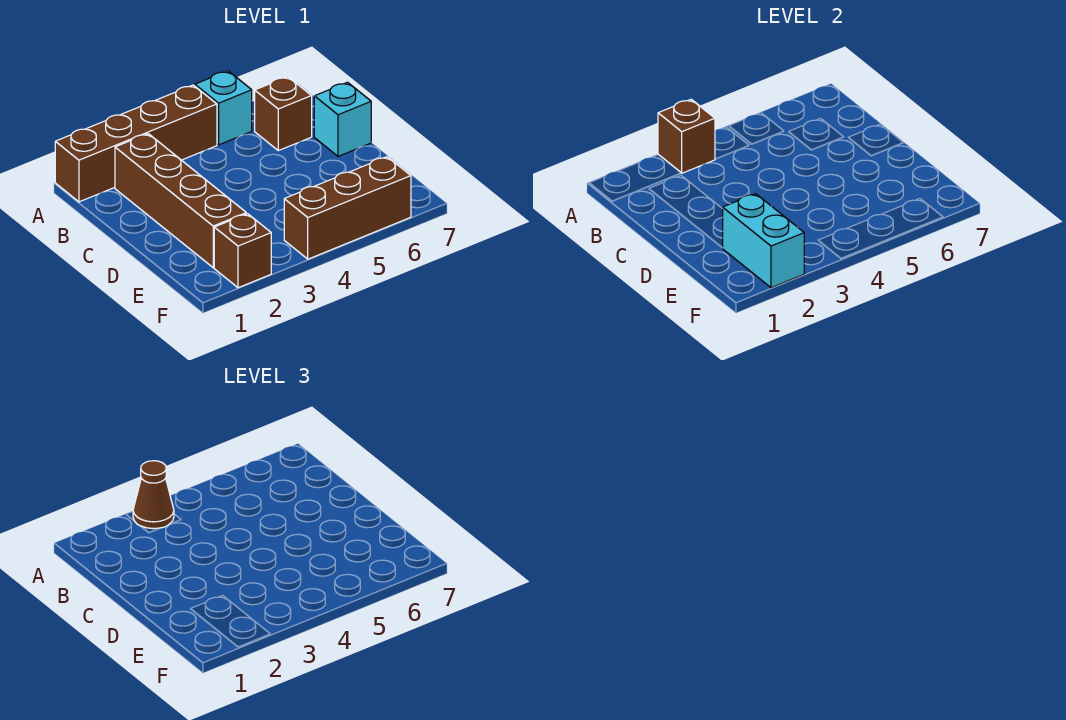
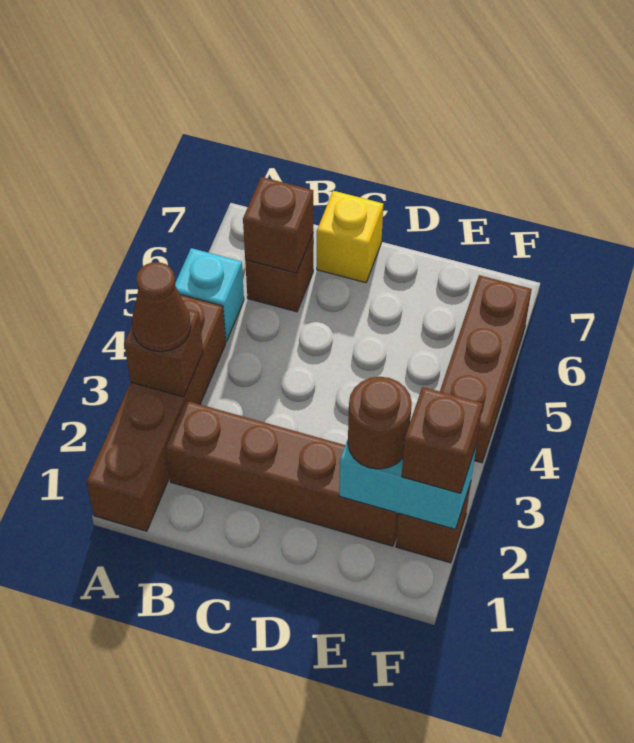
none -> brown 1x1 brick [243,177,313,273]
cyan 1x1 brick [314,82,371,156] -> yellow 1x1 brick [317,191,383,283]
none -> brown 1x1 round brick [348,377,412,469]
none -> brown 1x1 brick [402,387,483,493]

